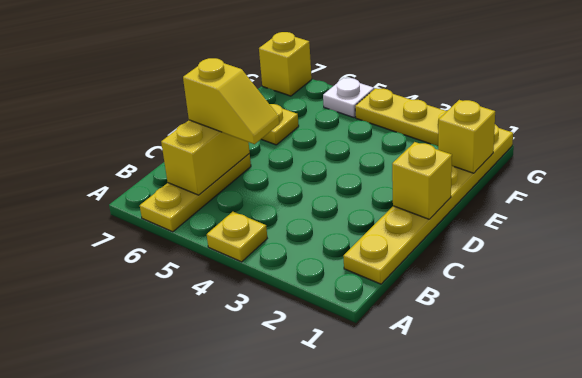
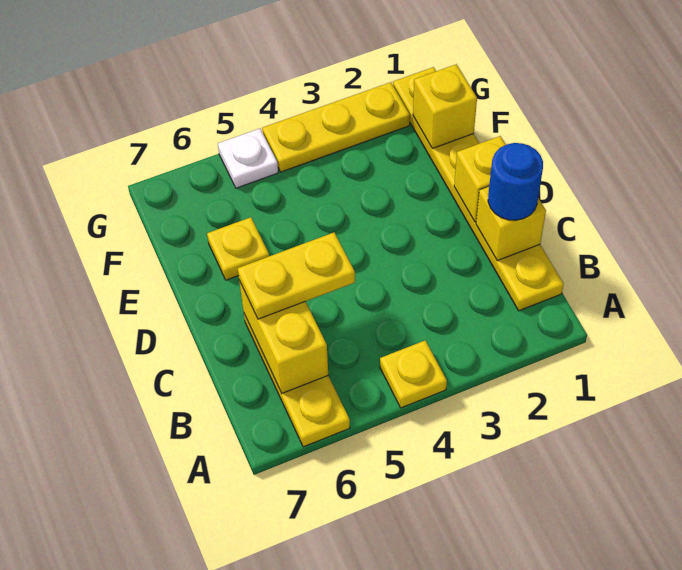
none -> blue 1x1 round brick [488,143,543,220]
yellow 1x2 slope [183,58,279,144] -> yellow 1x2 plate [238,233,355,319]
yellow 1x1 brick [259,32,312,96] -> yellow 1x1 brick moved to [476,187,546,260]

